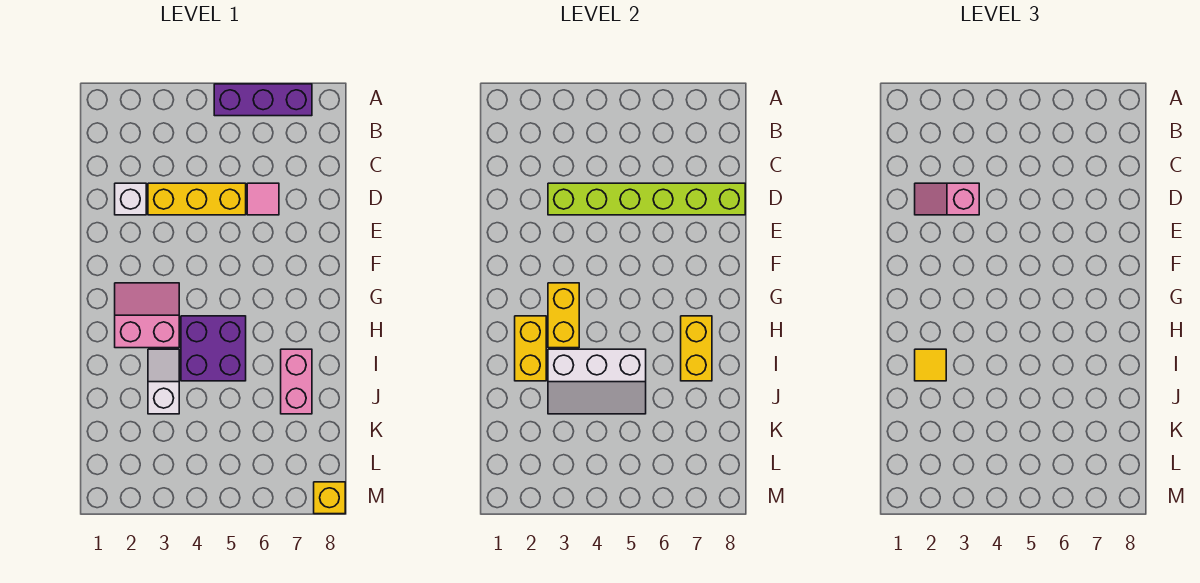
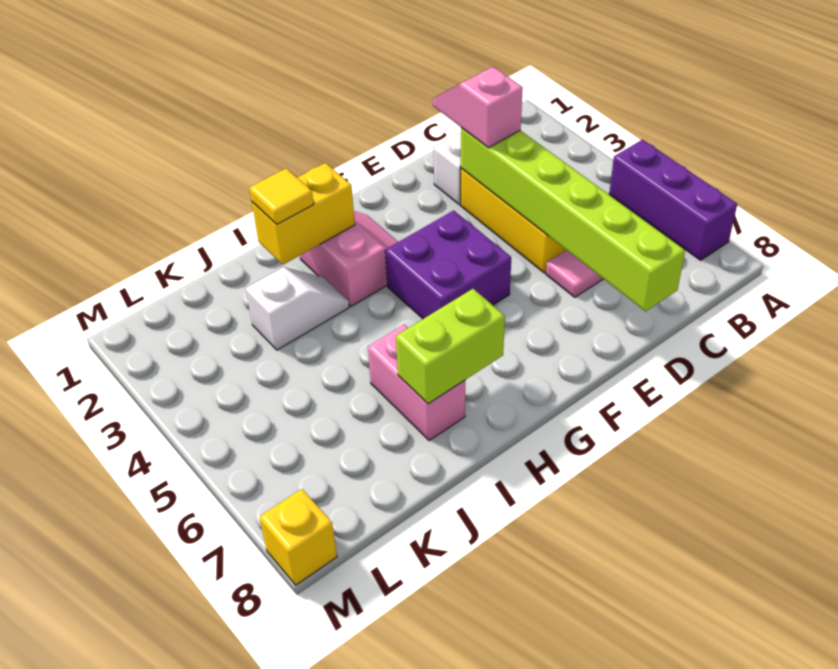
yellow 1x2 brick [548,283,579,348] -> none
purple 2x2 brick [181,316,246,381] -> purple 2x2 brick moved to [385,210,511,319]
yellow 1x2 brick [681,316,712,381] -> lime 1x2 brick [396,289,505,404]
white 2x3 slope [548,349,646,414] -> none
pink 1x2 brick [281,349,312,414] -> pink 1x2 brick turned to [368,324,465,441]

